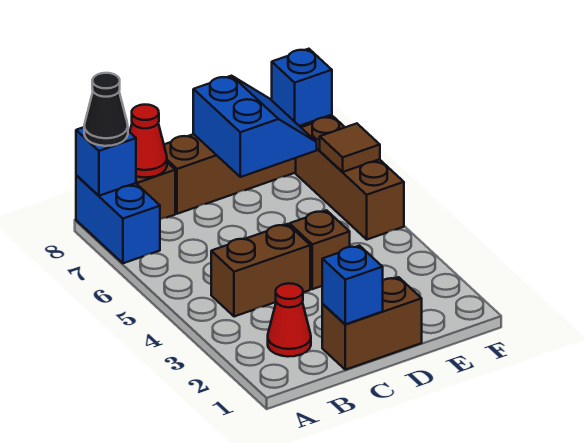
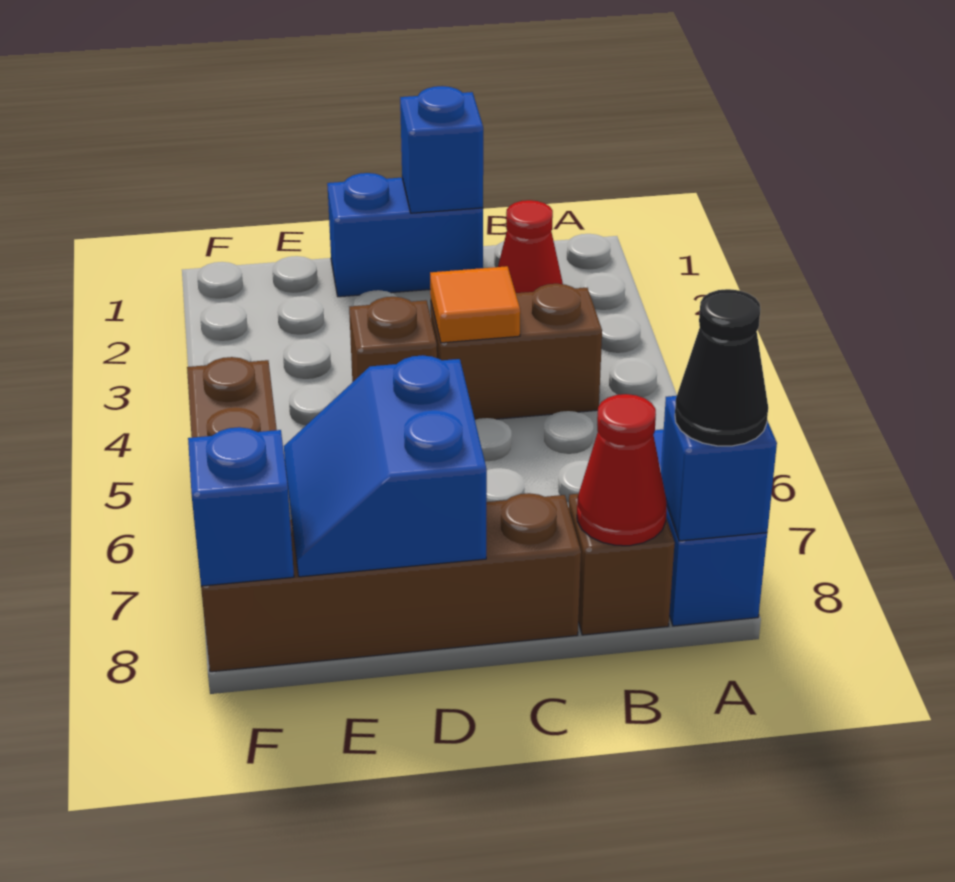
brown 1x2 brick [322,277,422,370] -> blue 1x2 brick [327,173,483,297]
none -> orange 1x1 tile [430,266,520,343]
brown 1x1 tile [320,123,380,172] -> none

